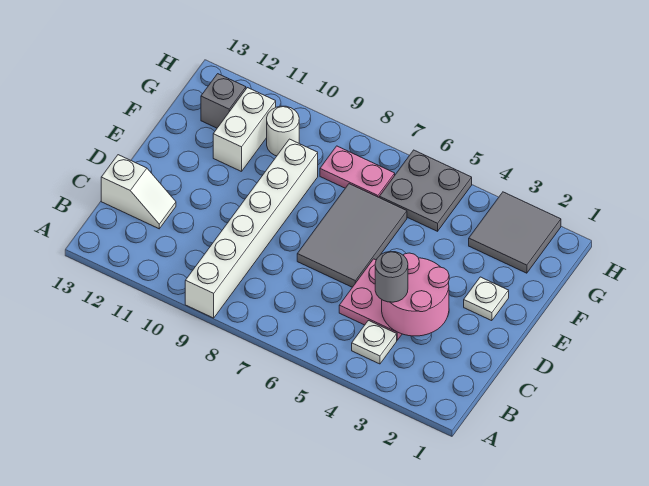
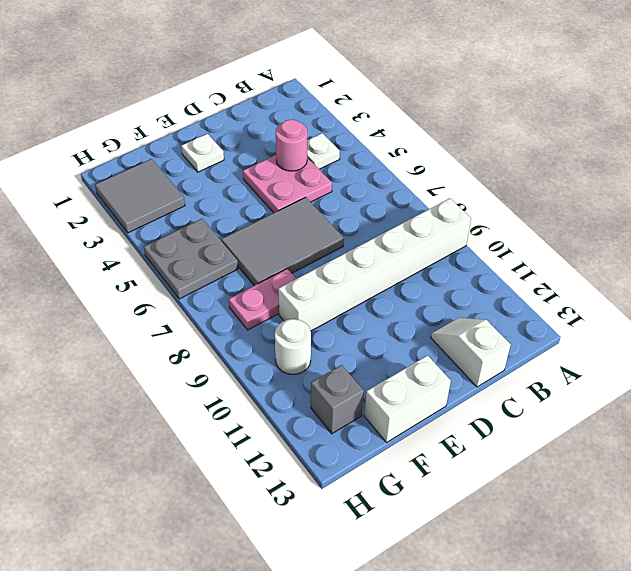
pink 2x2 round brick [382,253,449,336] -> pink 1x1 round brick [276,120,307,171]
grey 1x1 round brick [375,251,408,302] -> none
white 1x2 brick [213,88,276,172] -> white 1x2 brick moved to [364,355,451,442]
pink 1x2 plate [320,146,395,197] -> pink 1x2 plate turned to [229,269,296,330]

